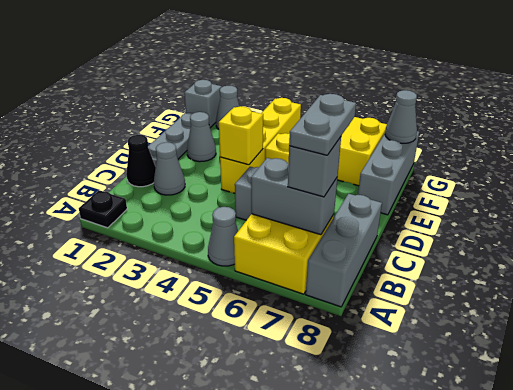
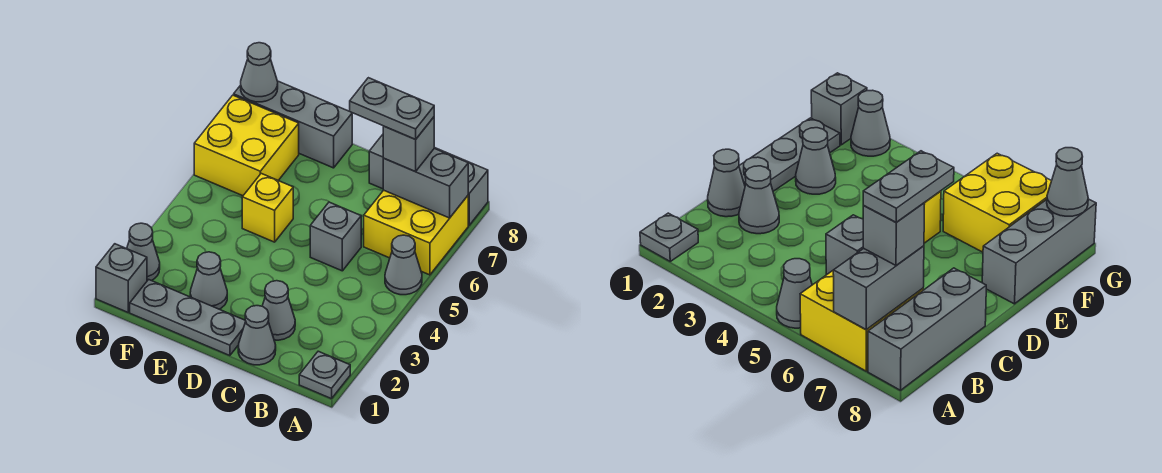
black 1x1 plate [79,190,127,228] -> grey 1x1 plate [299,351,350,399]
grey 1x2 brick [251,158,337,235] -> grey 1x2 brick turned to [383,148,468,218]
black 1x1 cone [126,135,156,187] -> grey 1x1 cone [238,306,276,365]
yellow 1x4 brick [220,98,301,193] -> none
yellow 1x1 brick [219,106,263,165] -> none

